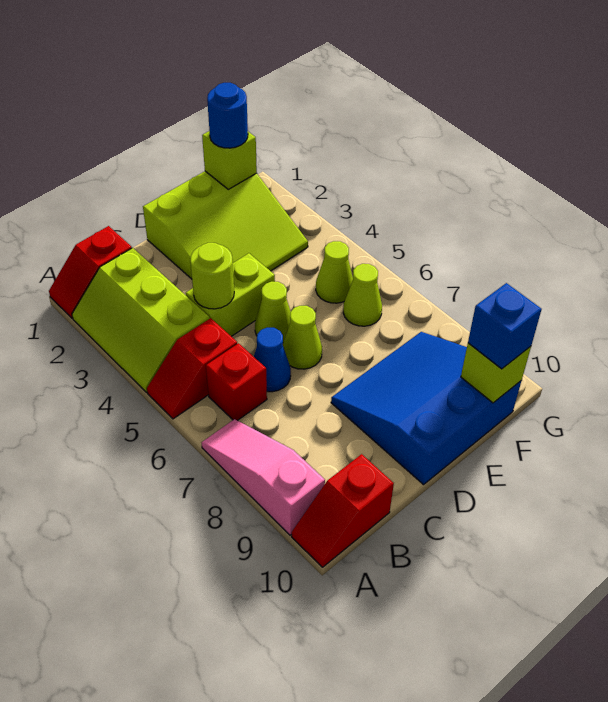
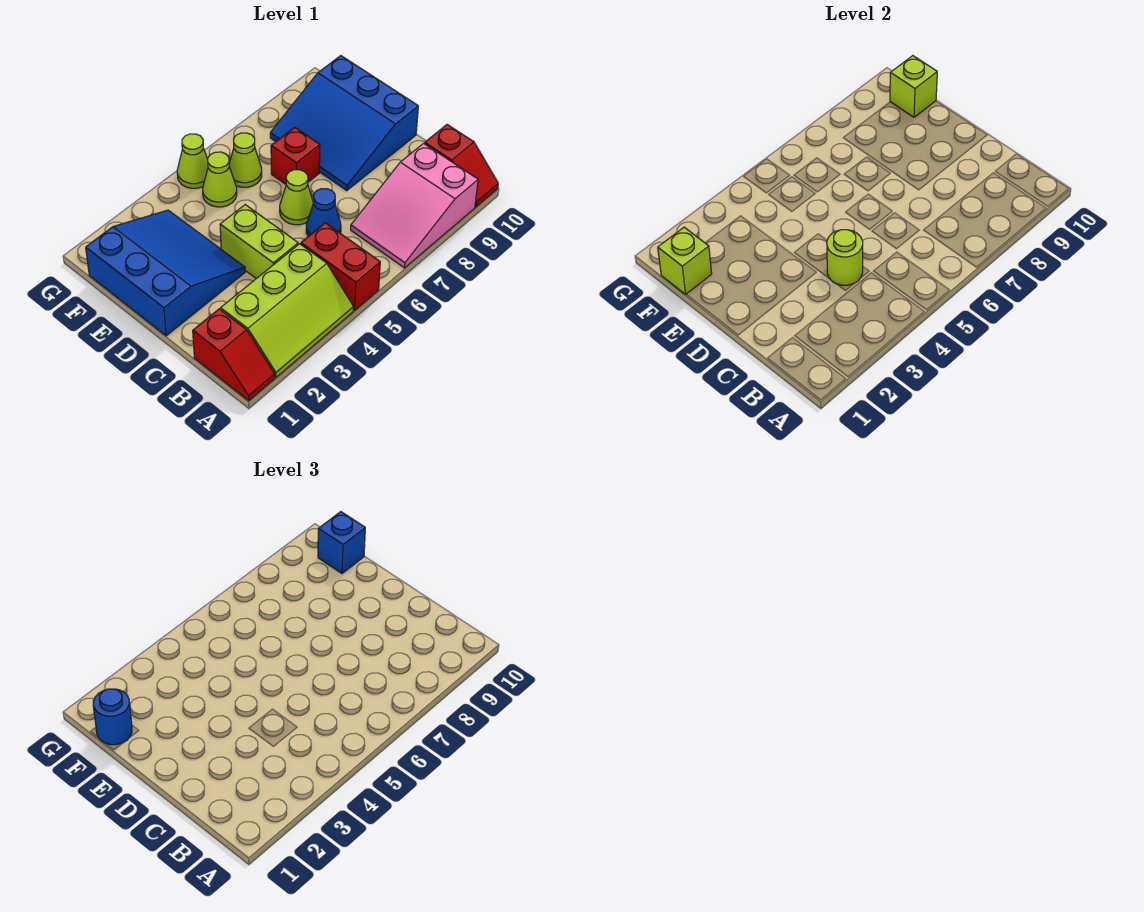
red 1x2 slope [147,318,237,419] -> red 1x2 brick [301,223,380,310]
pink 1x3 slope [202,419,325,535] -> pink 2x3 slope [351,143,478,268]
red 1x1 brick [206,343,267,421] -> red 1x1 brick moved to [271,127,320,184]
lime 3x3 slope [143,171,308,279] -> blue 3x3 slope [86,210,245,336]
lime 1x1 cone [255,282,291,342] -> lime 1x1 cone moved to [177,134,208,188]

